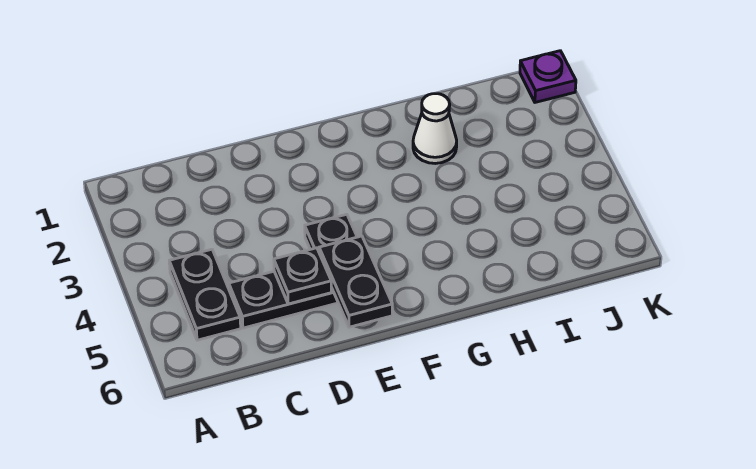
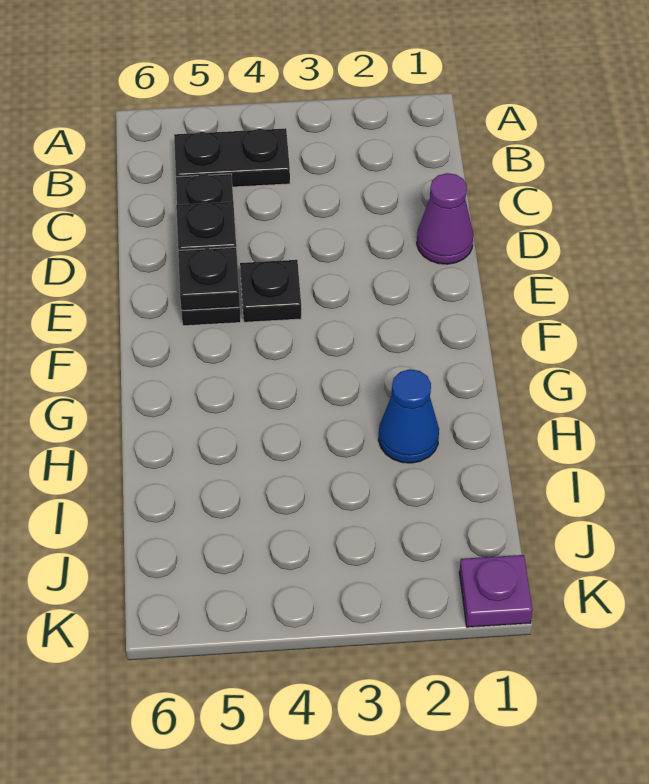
none -> purple 1x1 cone [417,173,473,264]
black 1x2 plate [319,236,392,327] -> black 1x1 plate [178,247,240,310]
white 1x1 cone [413,94,457,164] -> blue 1x1 cone [379,369,439,463]

